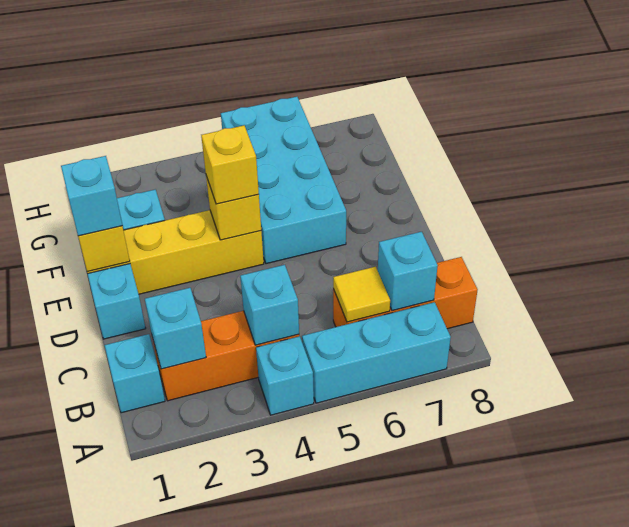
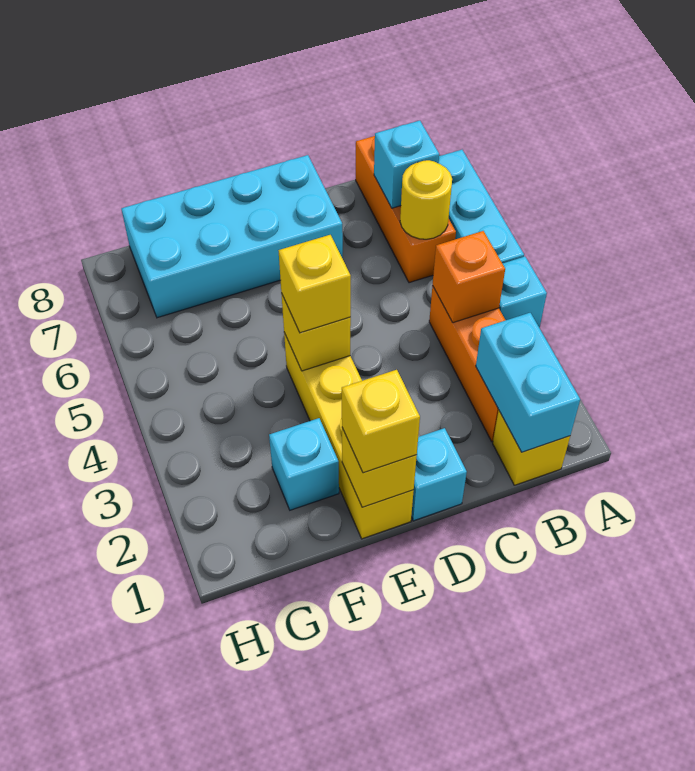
cyan 1x1 brick [105,334,165,413] -> yellow 1x1 brick [493,411,570,485]
cyan 1x1 brick [145,288,206,369] -> cyan 1x2 brick [476,313,580,452]
cyan 1x1 brick [240,265,299,345] -> orange 1x1 brick [433,231,505,323]
yellow 1x1 tile [333,267,390,322] -> yellow 1x1 round brick [400,160,452,239]
cyan 1x1 brick [61,156,122,236] -> yellow 1x1 brick [342,370,420,473]
cyan 2x4 brick [221,97,346,264] -> cyan 2x4 brick moved to [121,155,343,318]

